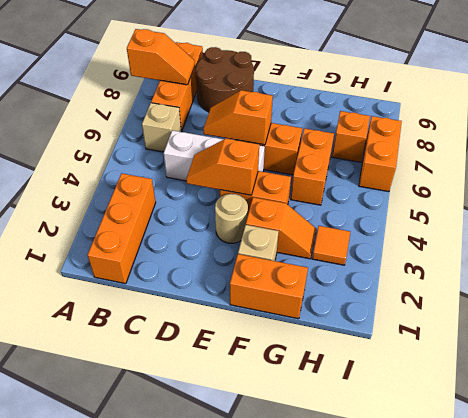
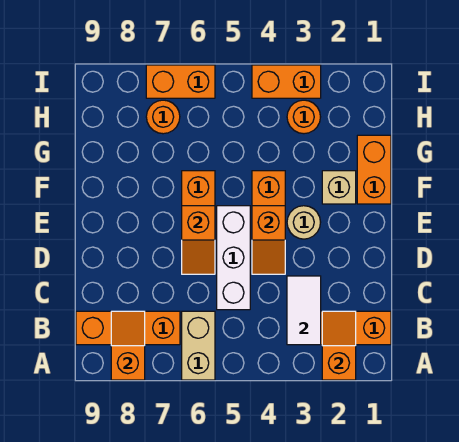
none -> white 1x2 tile [287,276,321,345]
tan 1x1 brick [142,103,181,152] -> tan 1x2 brick [182,311,215,380]
brown 2x2 round brick [196,47,254,112] -> none
orange 1x2 slope [246,197,316,259] -> orange 1x2 slope moved to [322,311,356,380]
orange 1x2 brick [291,128,334,205] -> orange 1x2 brick moved to [252,65,321,98]
orange 1x1 tile [312,226,350,265] -> orange 1x1 round brick [287,100,320,134]
orange 1x1 brick [332,111,370,162] -> orange 1x1 round brick [146,100,180,134]

